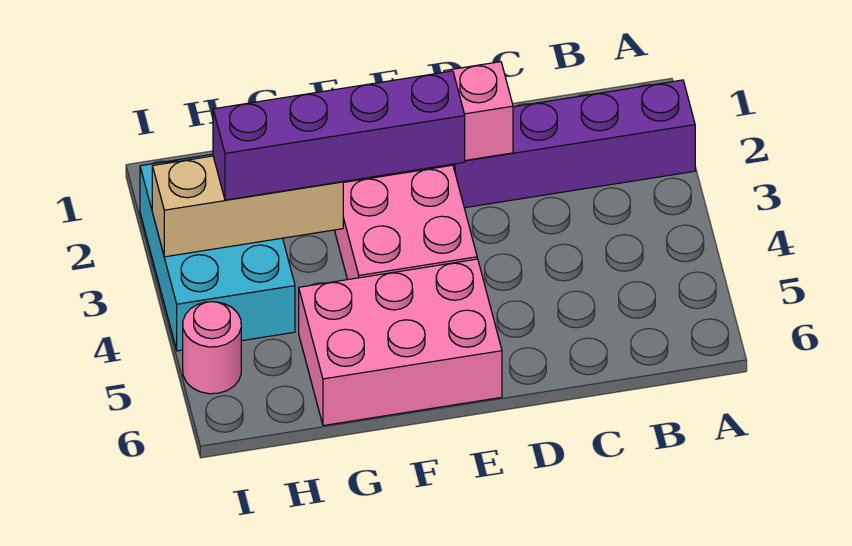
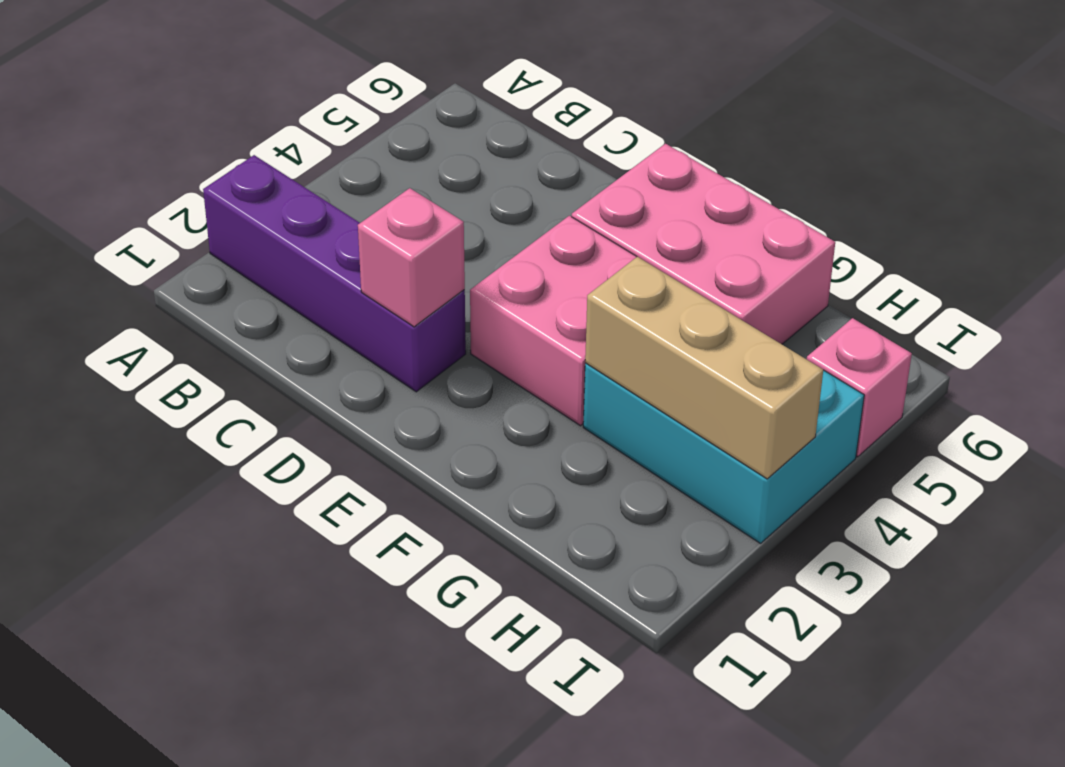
purple 1x4 brick [213,71,465,200] -> none
cyan 2x3 brick [140,154,295,351] -> cyan 2x3 brick turned to [583,363,864,543]
pink 1x1 round brick [183,302,241,394] -> pink 1x1 brick [807,318,912,457]

